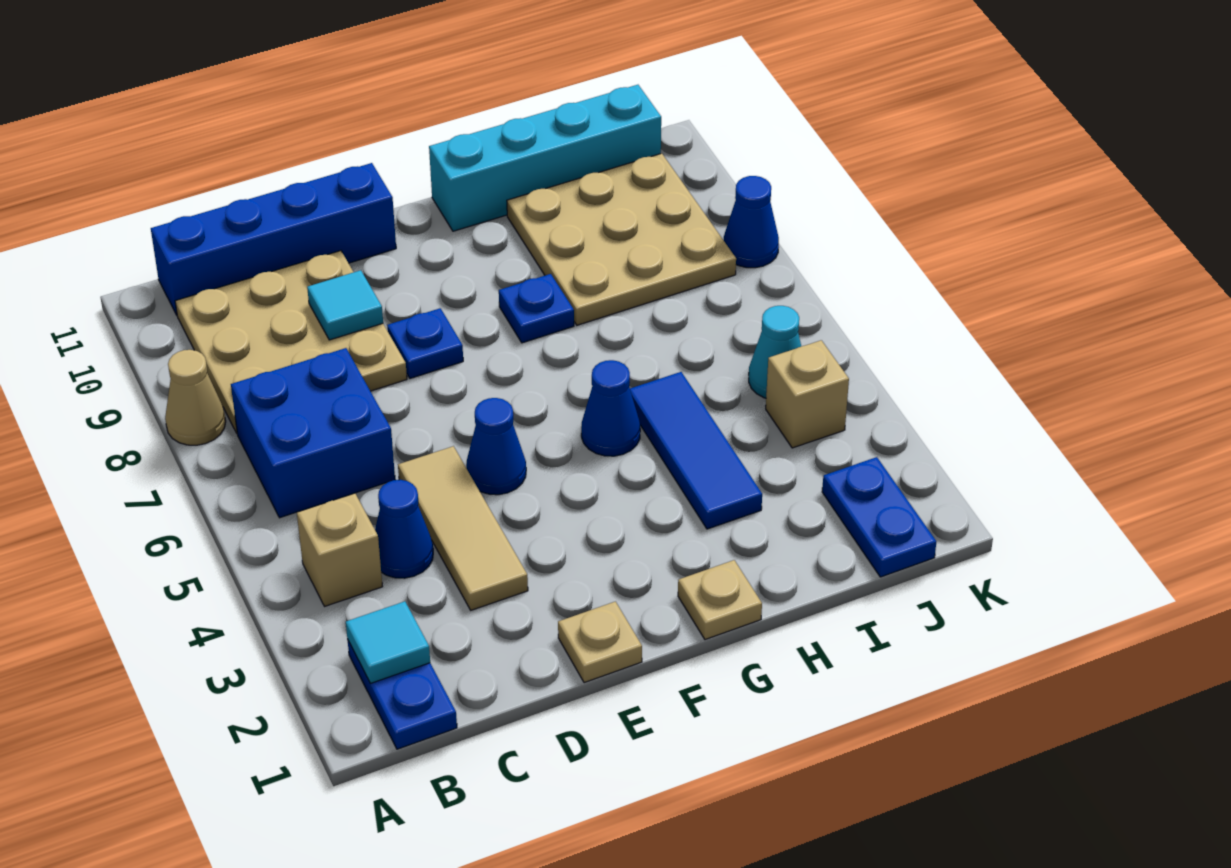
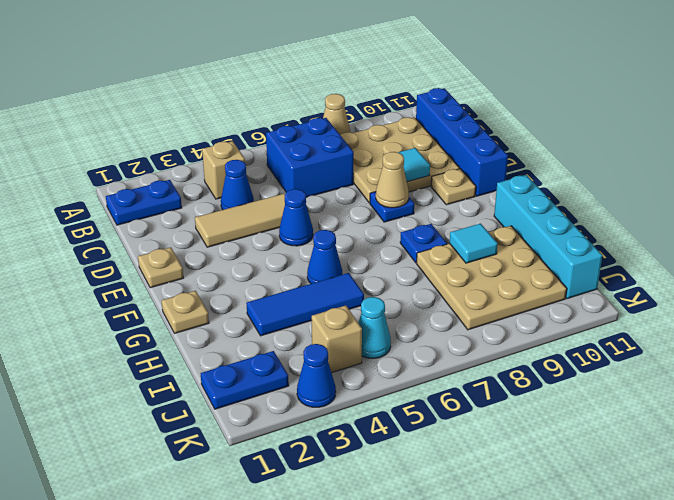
cyan 1x1 tile [346,601,430,683] -> cyan 1x1 tile moved to [450,224,498,263]
none -> tan 1x1 cone [376,152,409,208]
none -> tan 1x1 plate [431,169,476,205]
blue 1x1 cone [724,176,779,268] -> blue 1x1 cone moved to [297,344,336,407]

